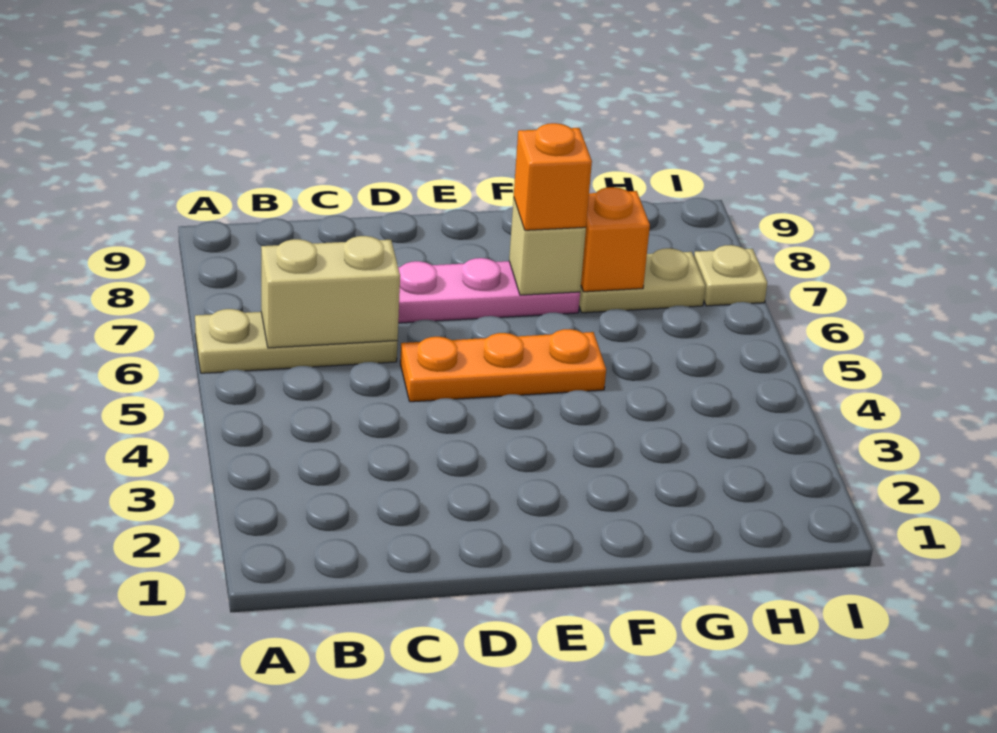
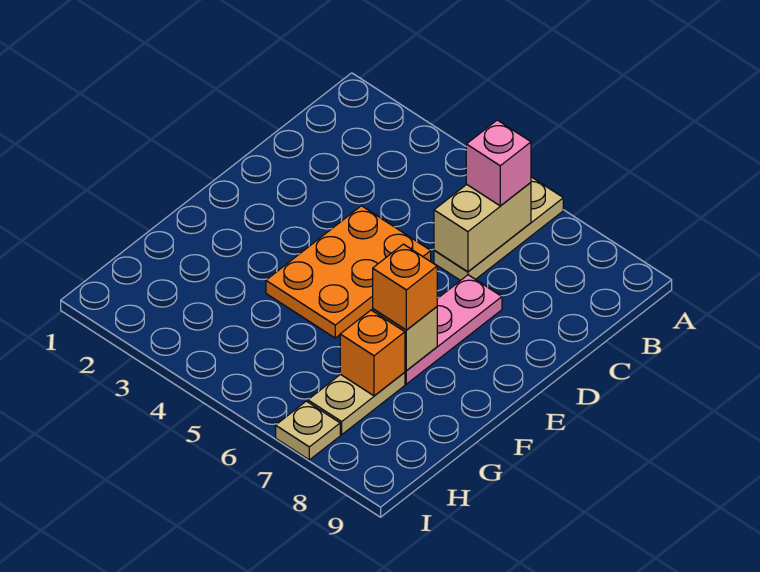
none -> pink 1x1 brick [466,120,531,206]
orange 1x3 plate [400,329,606,402] -> orange 2x3 plate [266,206,431,338]

